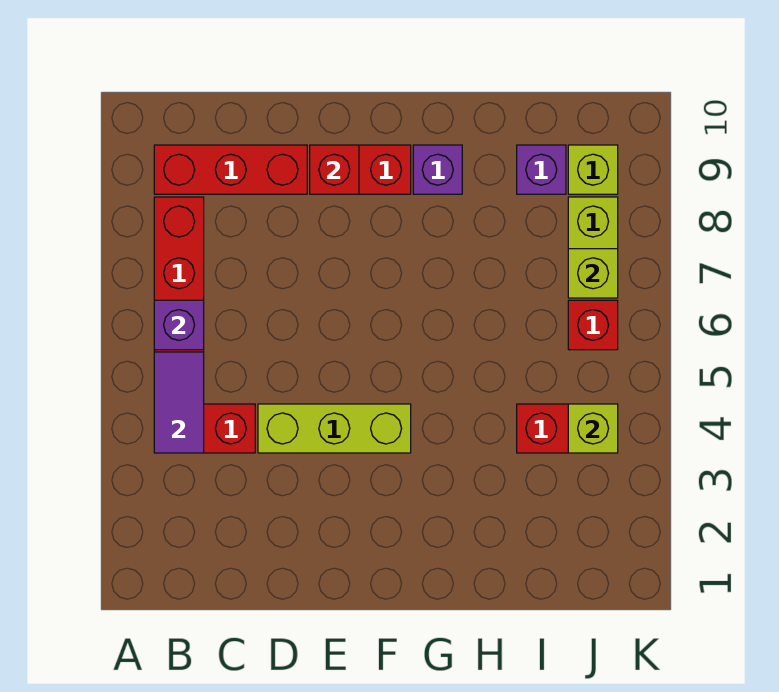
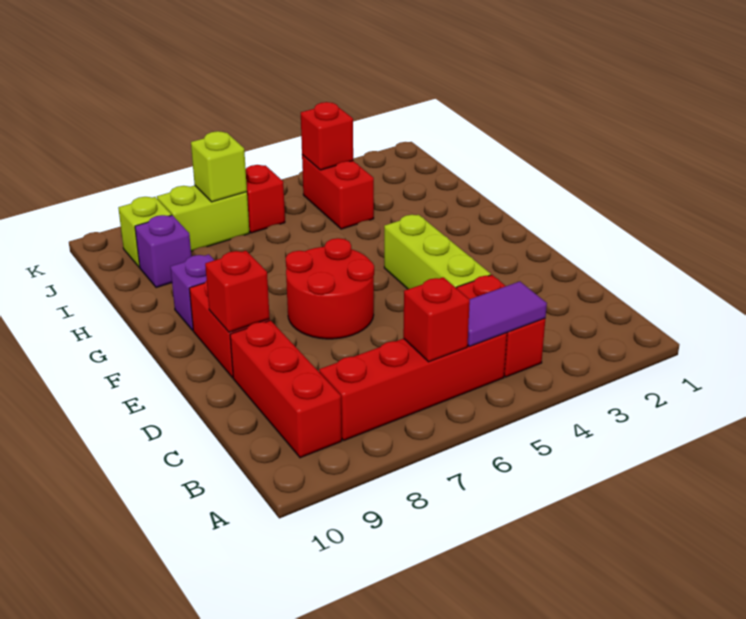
purple 1x1 brick [154,300,204,350] -> red 1x1 brick [403,277,470,362]
none -> red 2x2 round brick [286,238,374,339]
lime 1x1 brick [568,404,618,453] -> red 1x1 brick [301,102,353,170]

